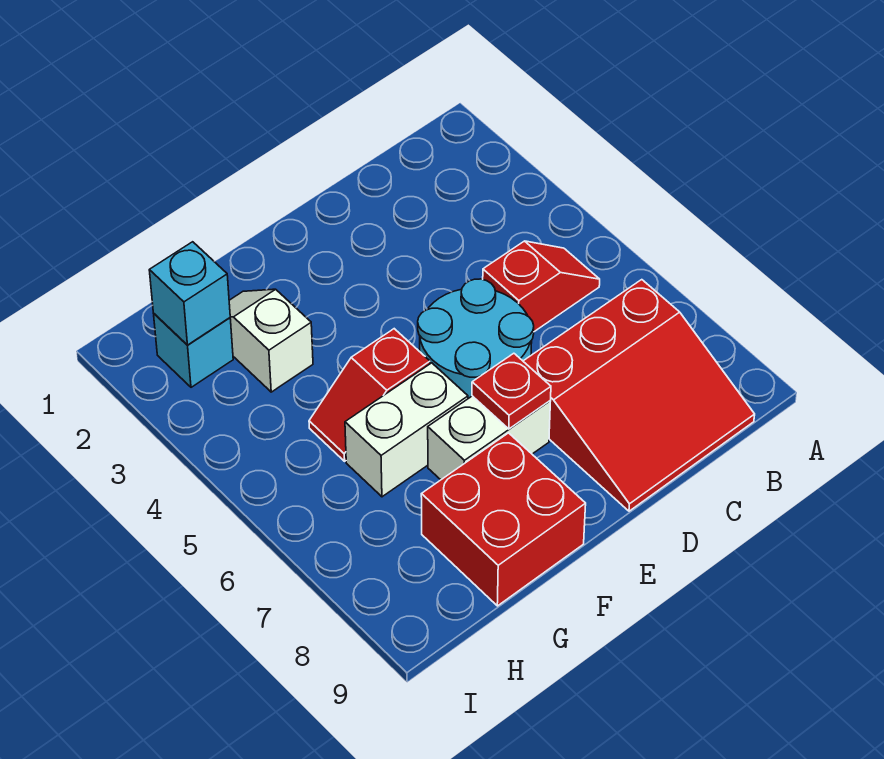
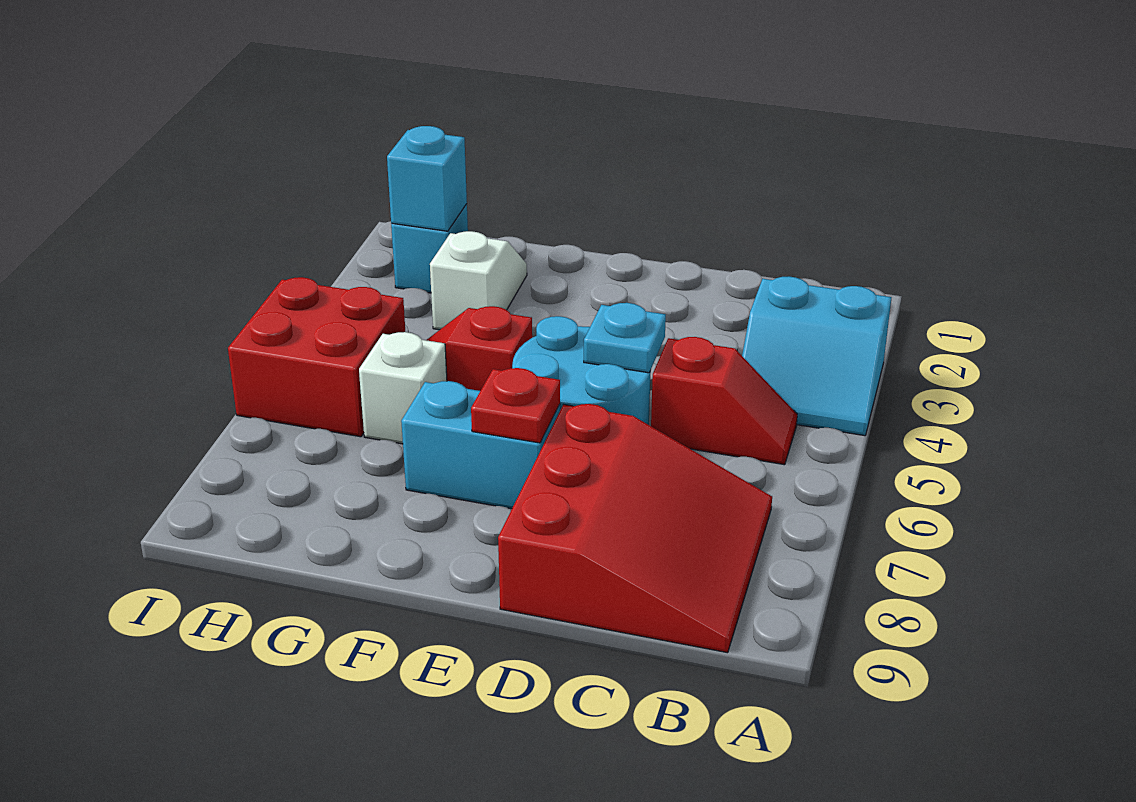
none -> cyan 2x2 slope [742,276,891,436]
red 3x3 slope [523,280,755,511] -> red 3x3 slope turned to [498,404,772,653]
none -> cyan 1x1 plate [584,303,666,373]
white 1x2 brick [428,396,550,480] -> cyan 1x2 brick [401,381,560,509]
white 1x2 brick [345,363,468,497] -> white 1x1 brick [359,332,447,444]
red 2x2 brick [421,433,586,606] -> red 2x2 brick moved to [228,277,405,437]

